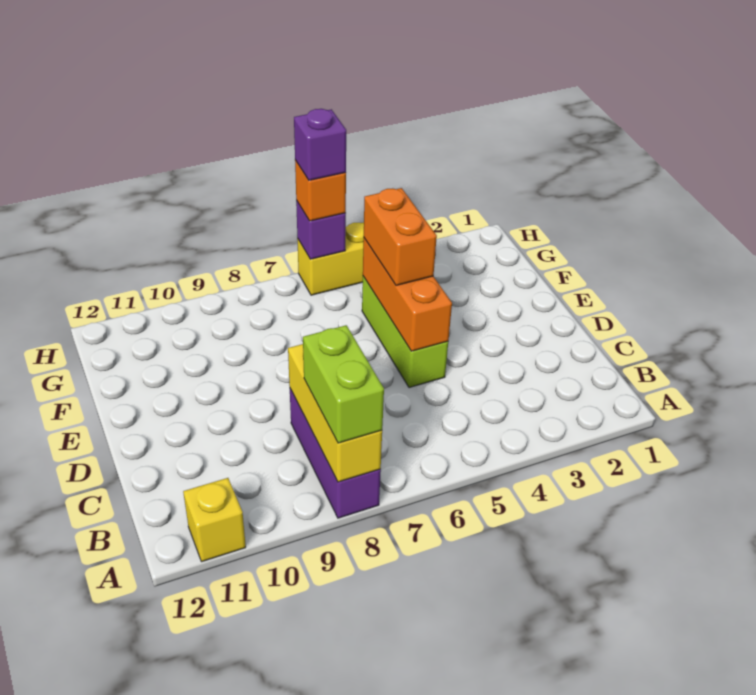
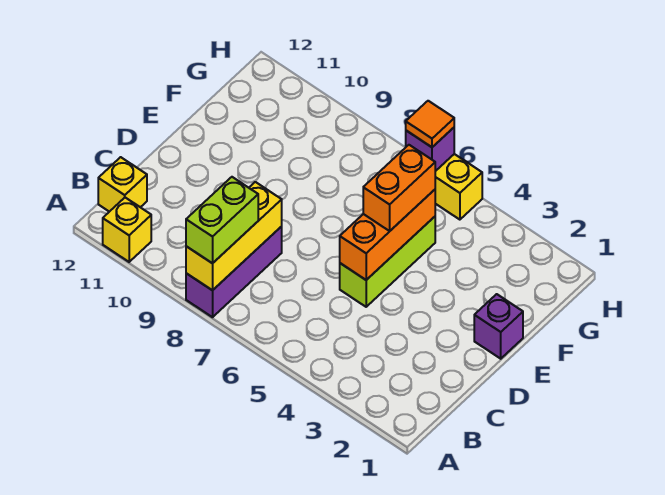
none -> yellow 1x1 brick [98,157,147,212]
orange 1x1 brick [295,160,346,221] -> orange 1x1 tile [406,101,454,147]
purple 1x1 brick [294,109,346,180] -> purple 1x1 brick moved to [474,294,523,359]

